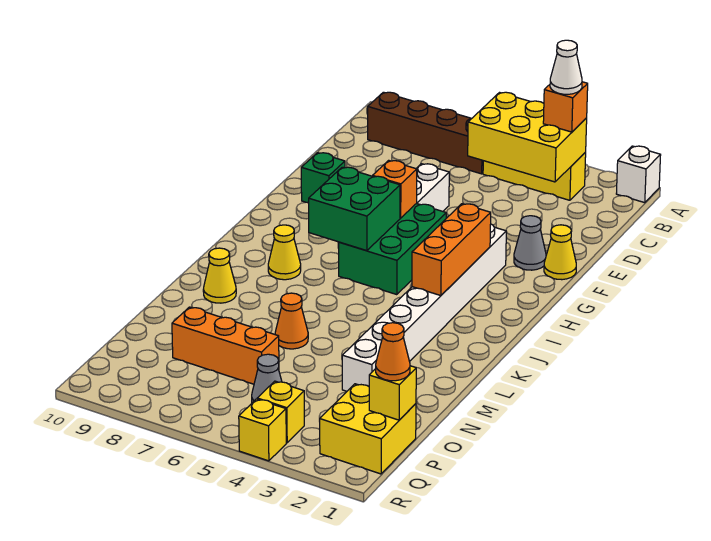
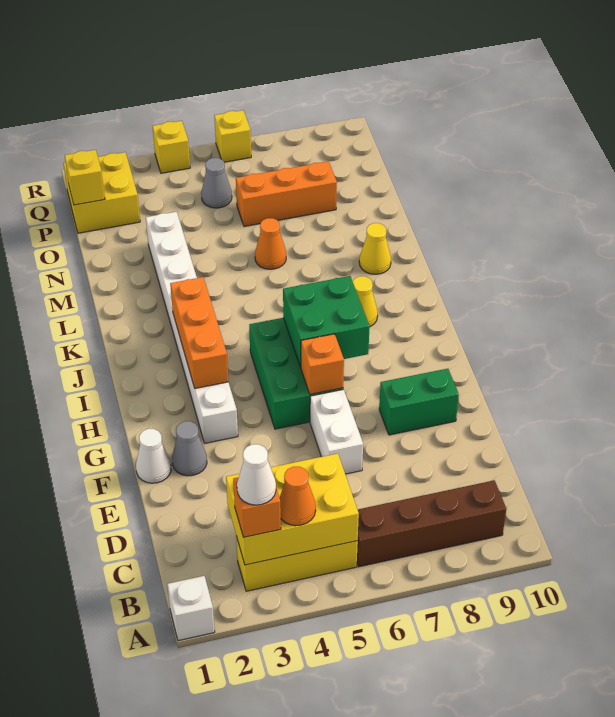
yellow 1x1 cone [544,225,576,280] -> white 1x1 cone [136,429,171,483]
green 1x1 brick [301,153,345,203] -> green 1x2 brick [379,369,459,435]
orange 1x1 cone [376,323,410,381] -> orange 1x1 cone moved to [279,467,316,526]
yellow 1x1 brick [257,381,304,443] -> yellow 1x1 brick moved to [214,110,251,162]

